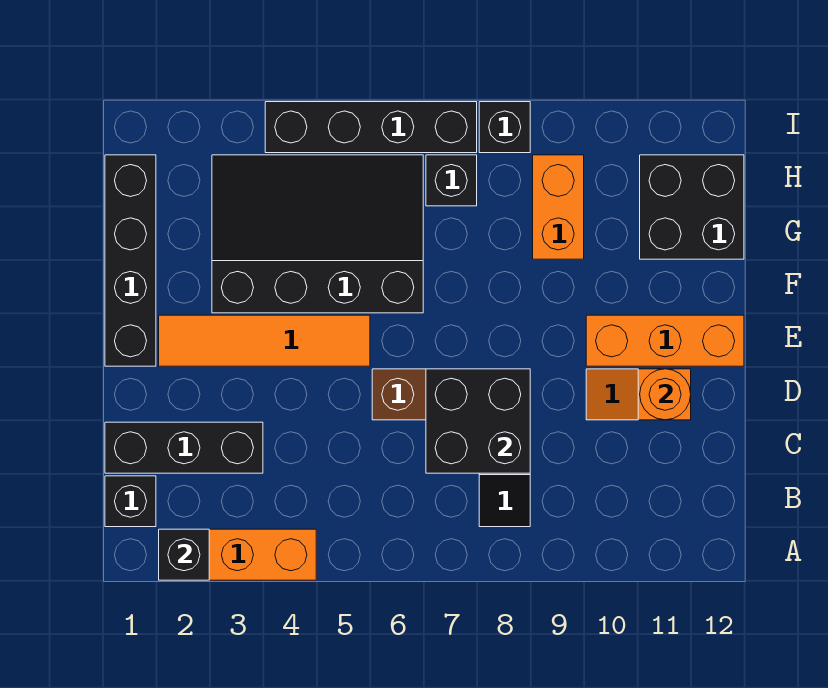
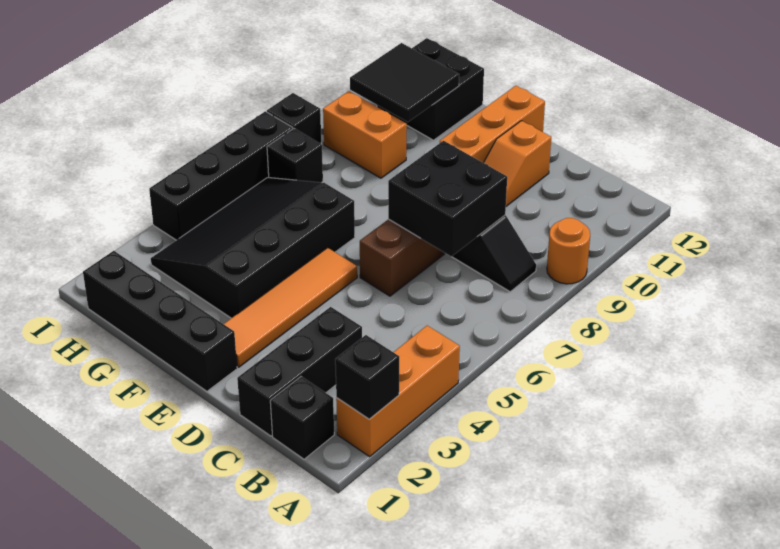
orange 1x1 round brick [640,369,691,420] -> orange 1x1 round brick moved to [547,218,590,284]
none -> black 2x2 tile [350,43,459,122]

